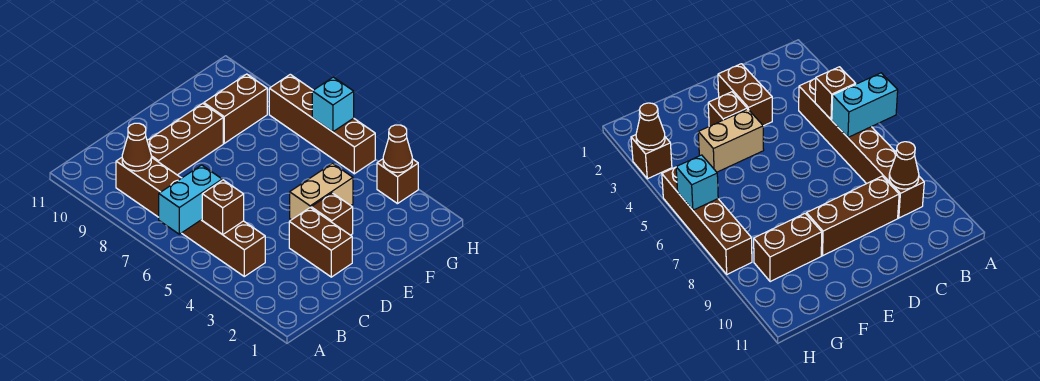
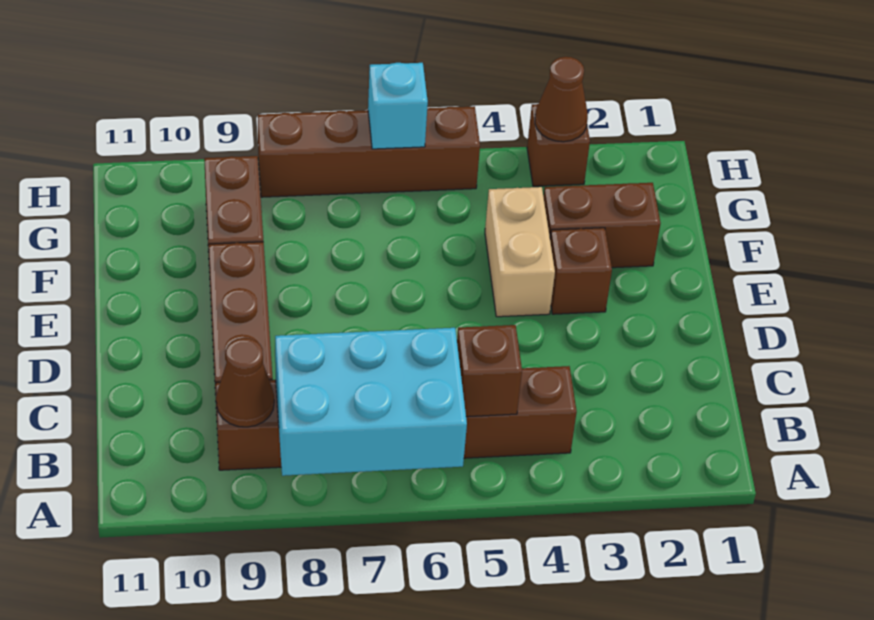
cyan 1x2 brick [159,165,222,234] -> cyan 2x3 brick [275,328,467,476]
brown 1x2 brick [289,208,352,277] -> brown 1x2 brick moved to [543,183,661,268]

